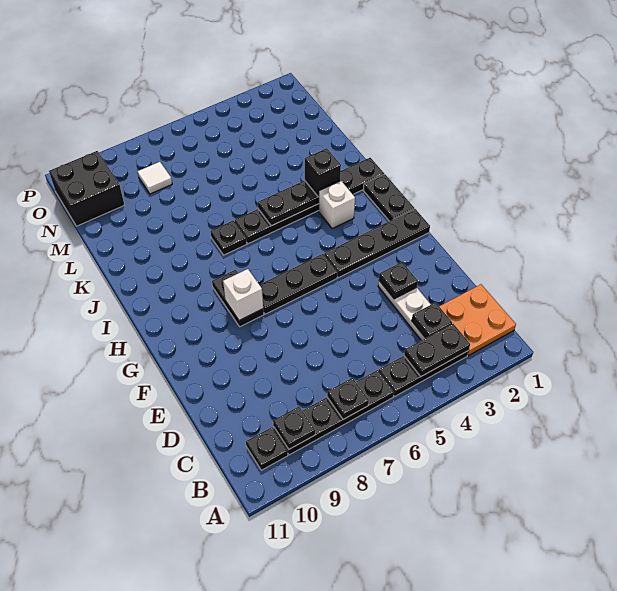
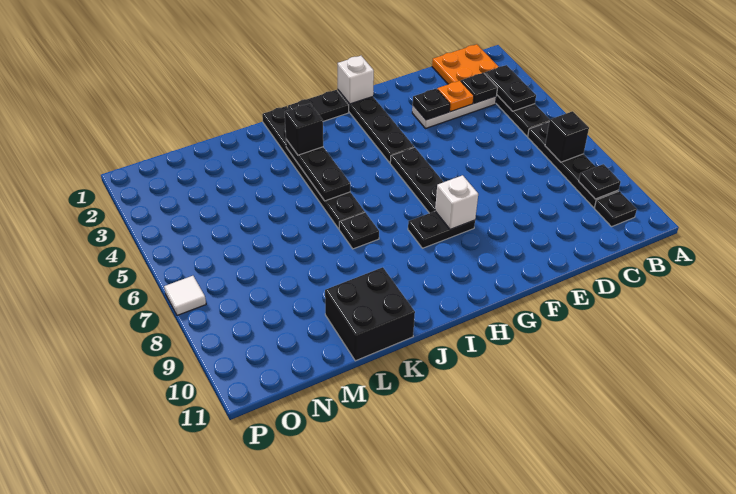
black 1x1 plate [327,378,369,419] -> black 1x1 brick [545,111,589,162]
none -> orange 1x1 plate [437,81,474,112]
white 1x1 brick [319,181,355,229] -> white 1x1 brick moved to [338,56,374,104]
white 1x1 tile [138,162,172,194] -> white 1x1 tile moved to [164,276,206,315]
black 2x2 brick [49,151,124,226] -> black 2x2 brick moved to [325,267,415,361]

